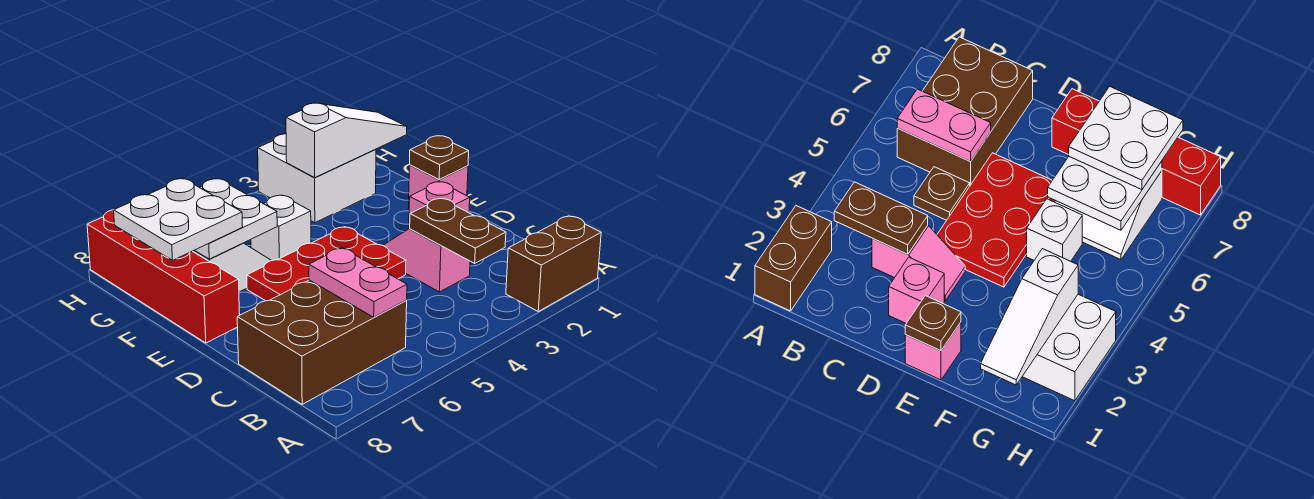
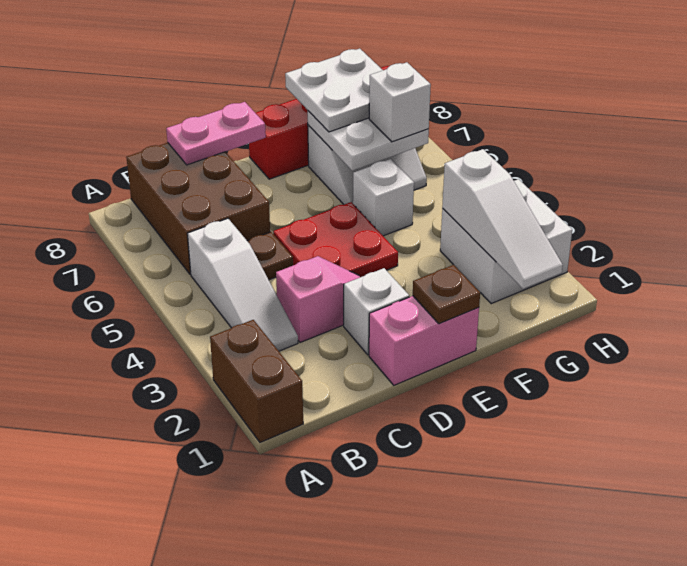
none -> white 1x3 slope [187,218,298,351]
brown 1x2 plate [410,198,506,263] -> none
pink 1x2 plate [309,248,407,317] -> pink 1x2 plate moved to [166,102,266,165]
pink 1x1 brick [409,182,470,229] -> white 1x1 brick [344,268,409,355]
red 2x3 plate [247,227,406,301] -> red 2x2 plate [273,202,398,277]
pink 1x1 brick [408,165,468,209] -> pink 1x2 brick [369,296,479,385]
none -> white 1x1 brick [369,62,431,142]

